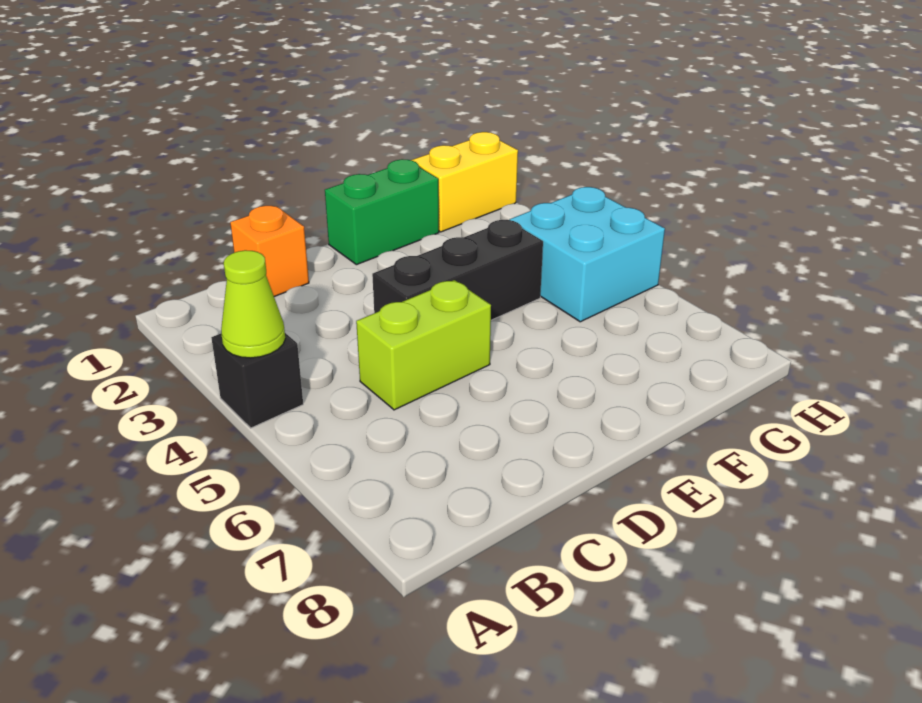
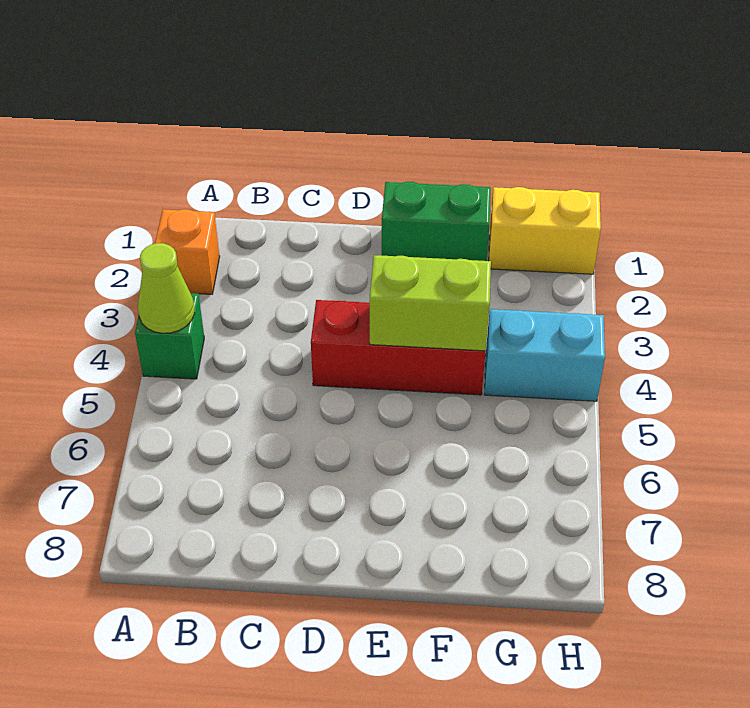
black 1x1 brick [211,333,303,428] -> green 1x1 brick [135,293,204,379]
orange 1x1 brick [230,206,309,297] -> orange 1x1 brick moved to [155,209,220,294]
lime 1x2 brick [356,280,491,410] -> lime 1x2 brick moved to [370,255,491,351]
black 1x3 brick [372,220,543,320] -> red 1x3 brick [311,300,485,395]
cyan 2x2 brick [510,187,665,322] -> cyan 1x2 brick [485,309,605,401]

